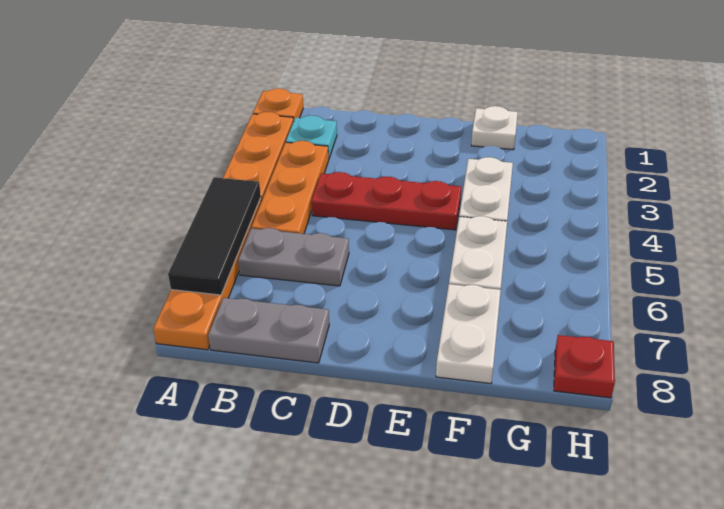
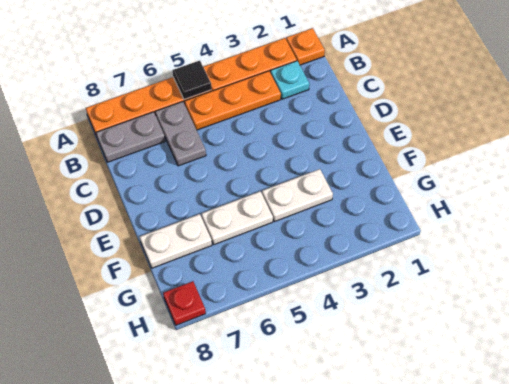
black 1x3 tile [168,177,261,295] -> black 1x1 tile [172,61,211,99]
grey 1x2 plate [208,298,329,363] -> grey 1x2 plate turned to [96,112,165,162]
red 1x3 plate [312,172,461,230] -> none
white 1x1 plate [471,106,518,150] -> none

